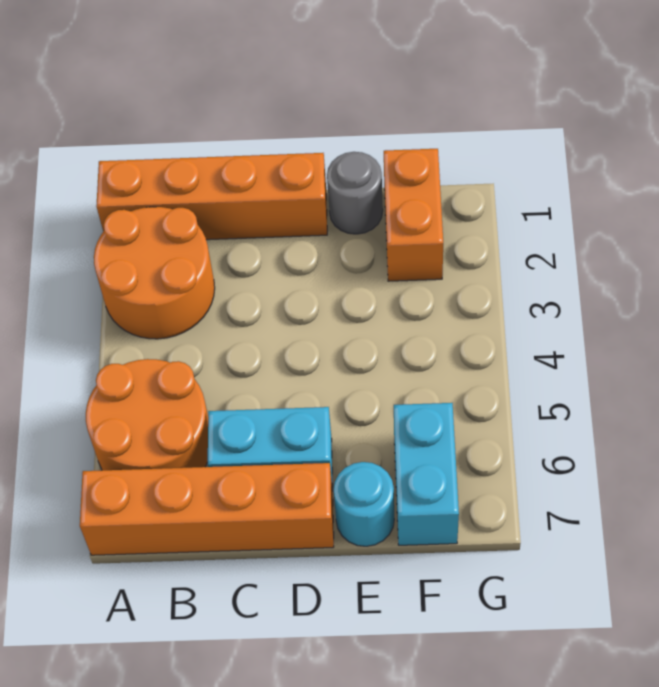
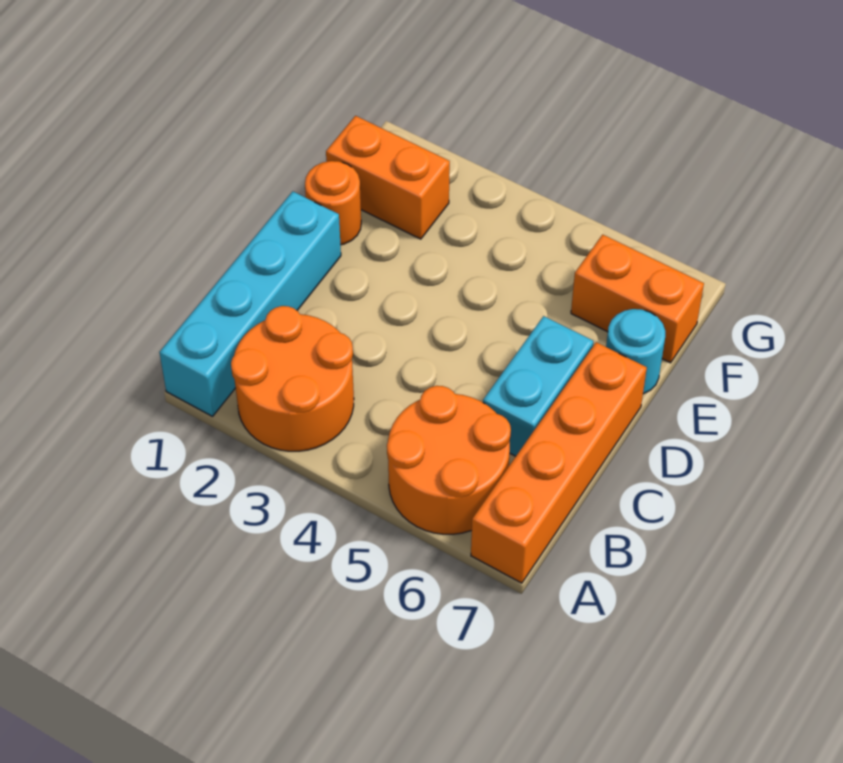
orange 1x4 brick [96,153,327,240] -> cyan 1x4 brick [159,191,341,416]
grey 1x1 round brick [327,152,383,234] -> orange 1x1 round brick [305,161,361,245]
cyan 1x2 brick [394,403,459,545] -> orange 1x2 brick [571,235,704,363]

